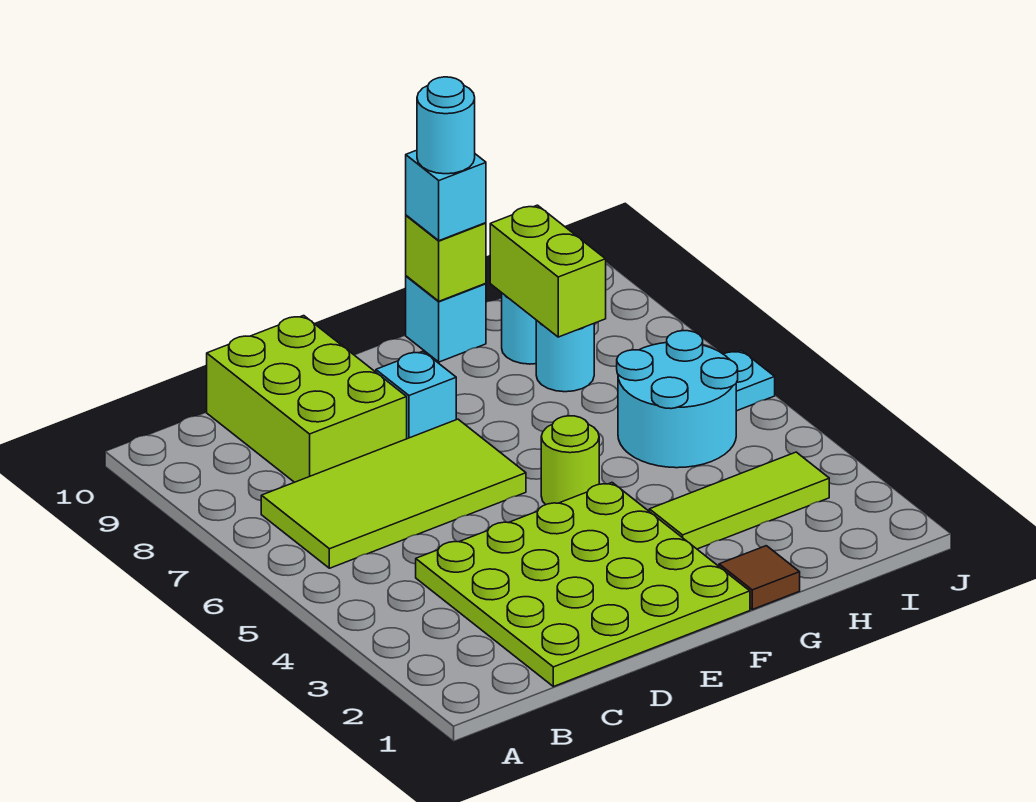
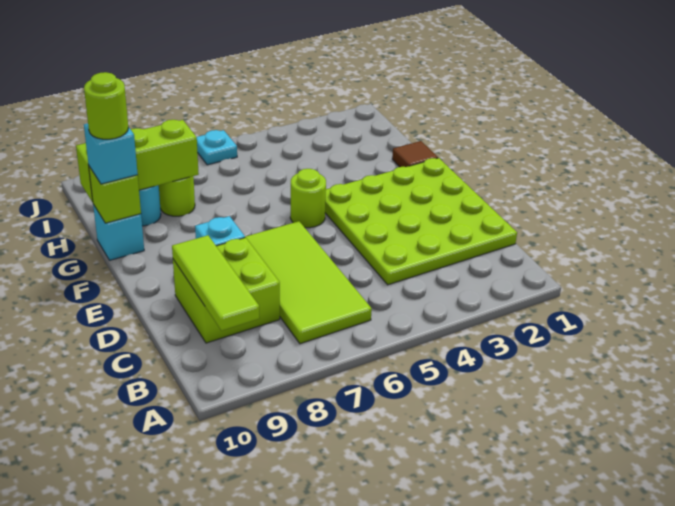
lime 2x3 brick [207,316,407,482] -> lime 2x2 brick [173,238,280,343]
lime 1x3 tile [649,452,829,549] -> lime 1x3 tile moved to [172,235,260,331]
cyan 1x1 round brick [417,77,475,174] -> lime 1x1 round brick [84,72,128,139]
cyan 2x2 round brick [617,331,738,468] -> none
cyan 1x1 round brick [536,320,594,392] -> lime 1x1 round brick [159,176,195,216]
lime 1x2 brick [490,205,606,337] -> lime 1x3 brick [76,120,199,202]

